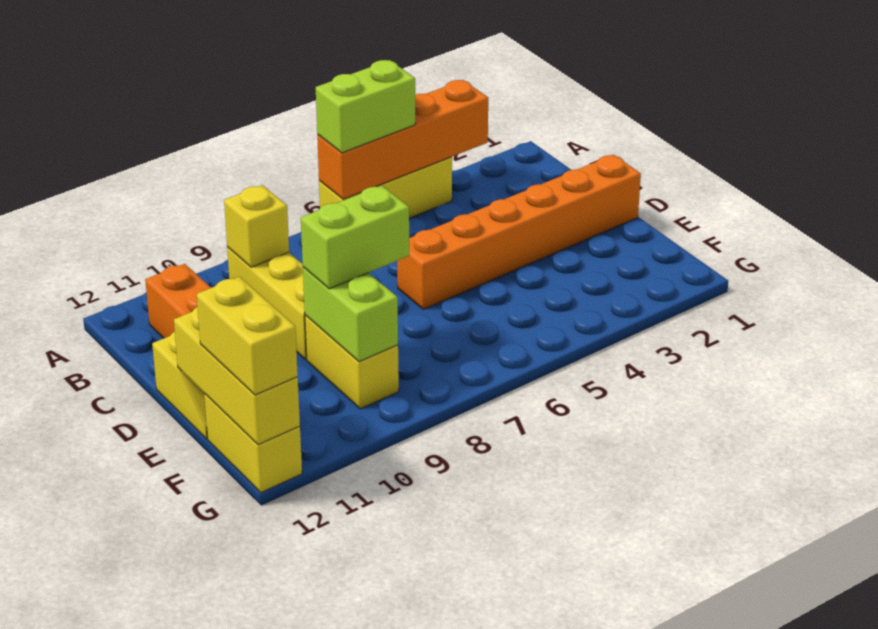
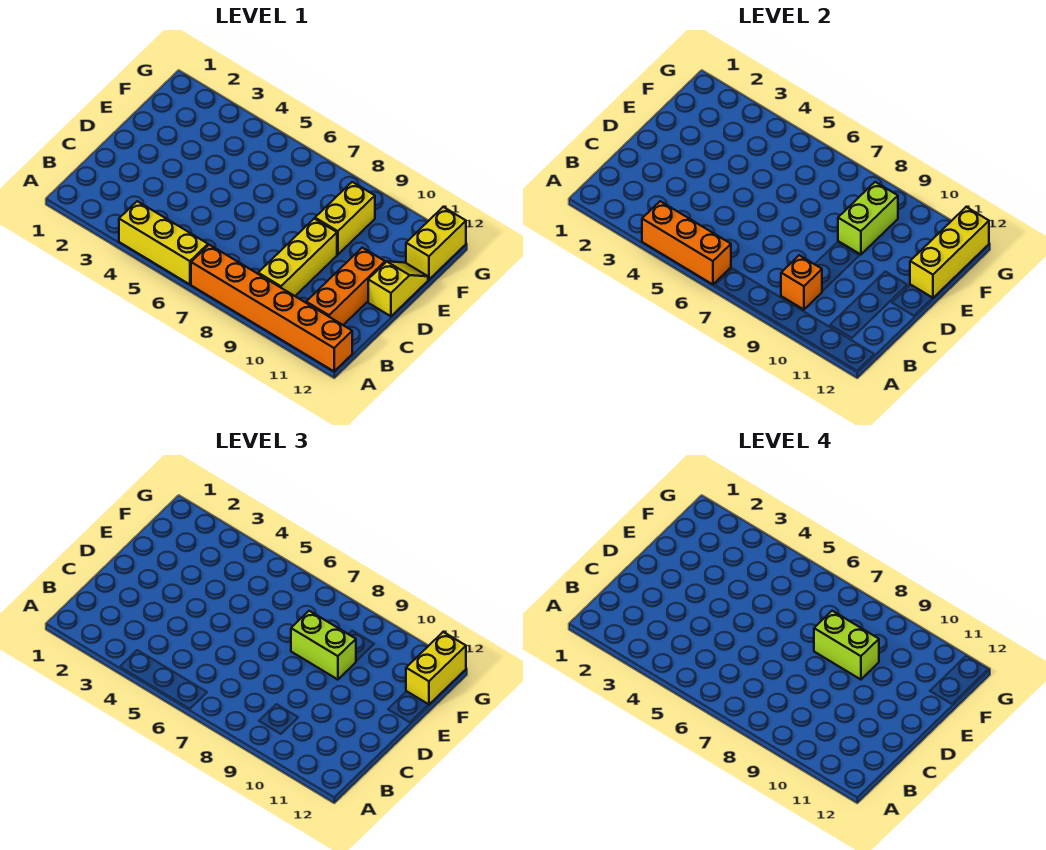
orange 1x4 brick [317,80,488,199] -> orange 1x3 brick [642,201,731,284]
lime 1x2 brick [316,60,415,153] -> lime 1x2 brick moved to [814,611,879,680]
yellow 1x1 brick [224,185,289,267] -> orange 1x1 brick [781,255,822,310]
orange 1x6 brick [397,155,641,309] -> orange 1x6 brick moved to [191,245,352,371]

